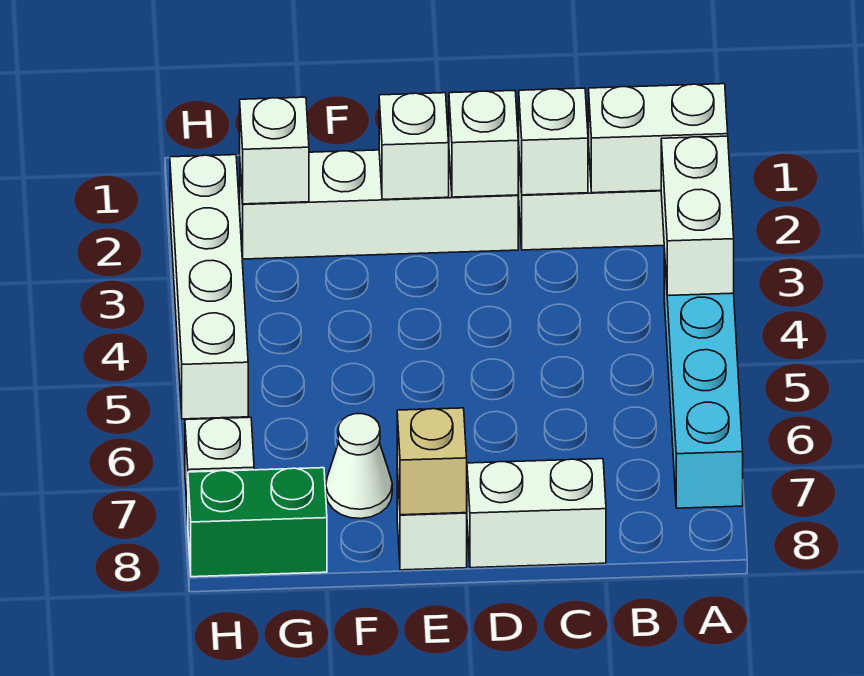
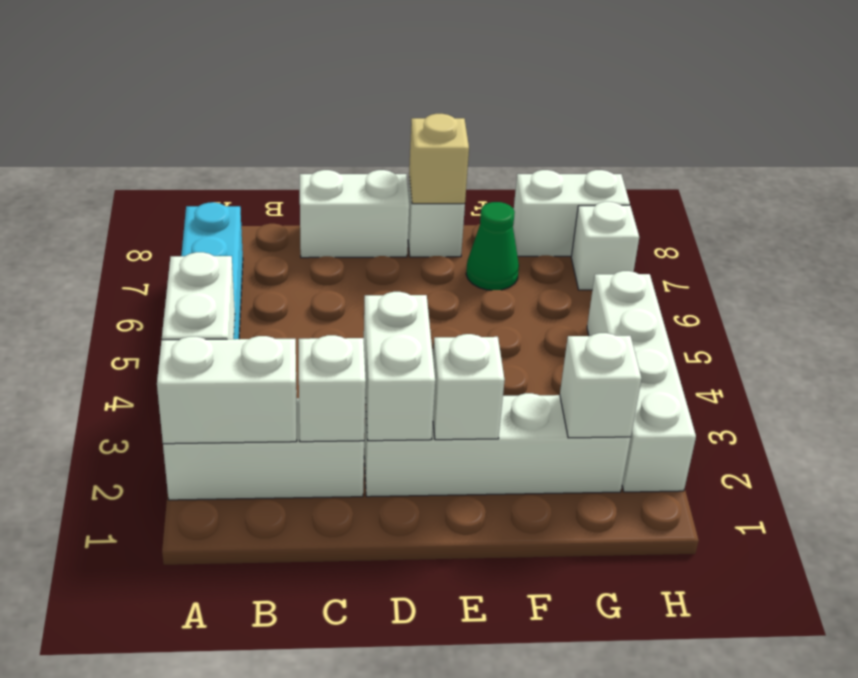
white 1x1 brick [449,90,519,197] -> white 1x2 brick [364,292,435,441]
white 1x1 cone [326,414,392,519] -> green 1x1 cone [466,202,519,290]
green 1x2 brick [188,468,327,577] -> white 1x2 brick [513,170,630,256]

